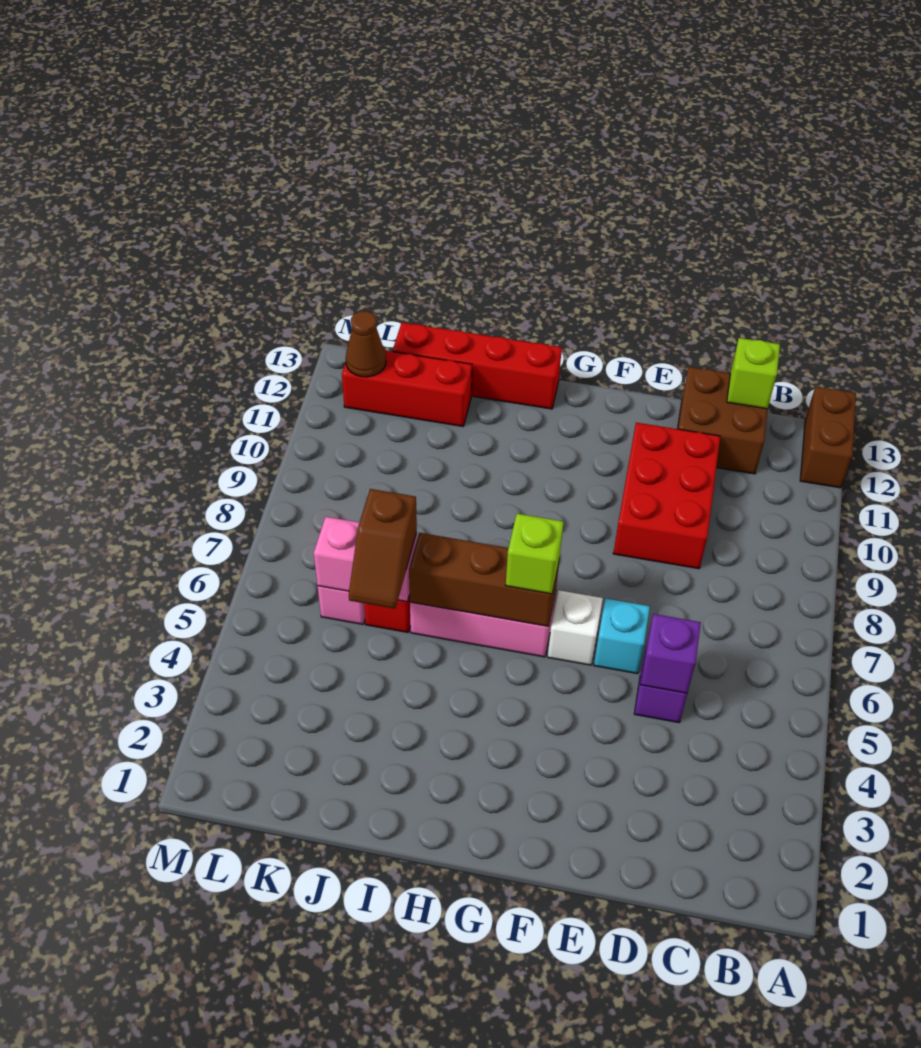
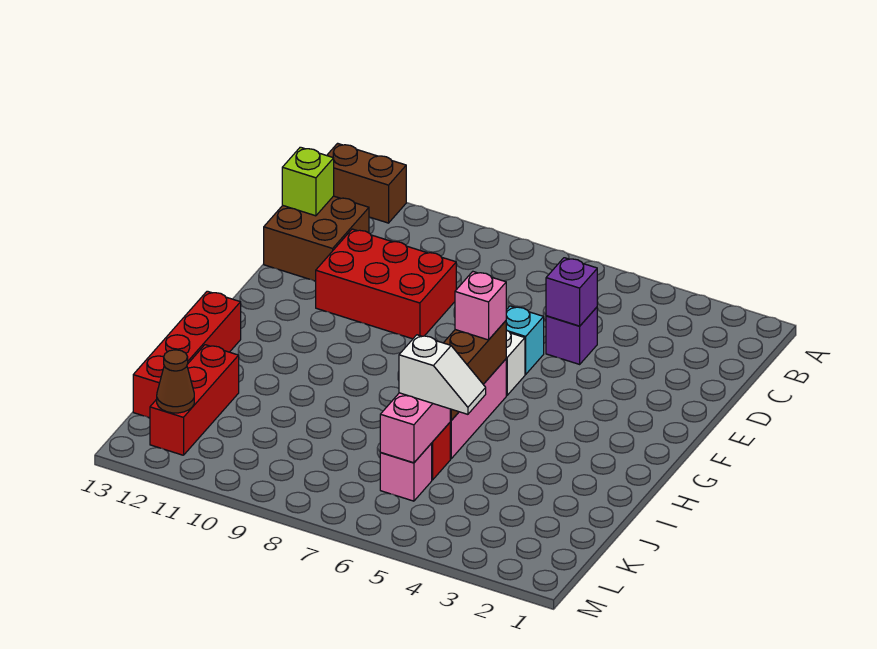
lime 1x1 brick [506,514,564,594] -> pink 1x1 brick [455,272,506,340]
brown 1x2 slope [349,489,417,609] -> white 1x2 slope [399,335,486,414]

